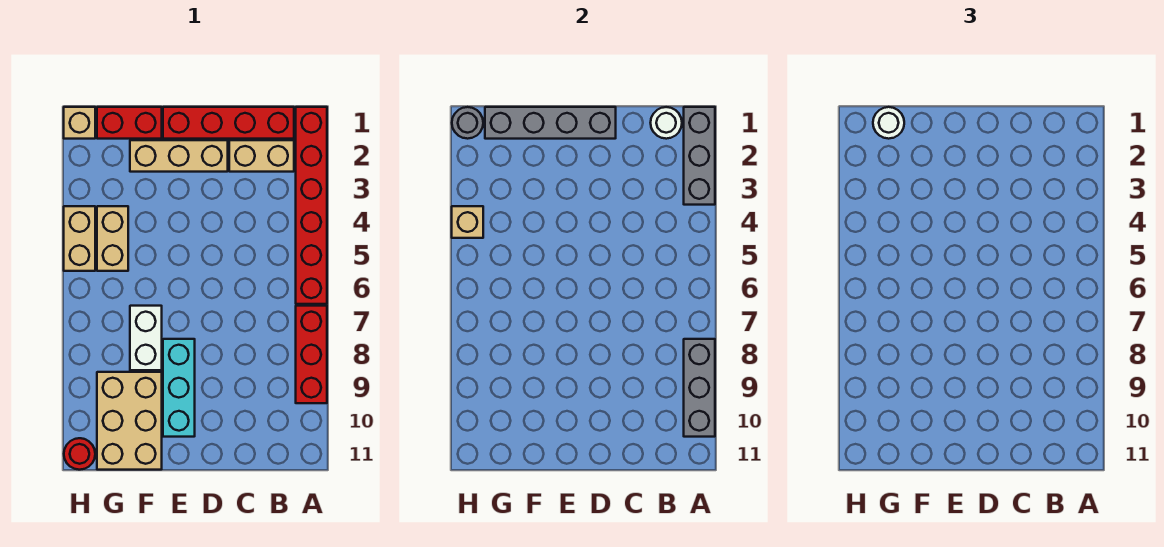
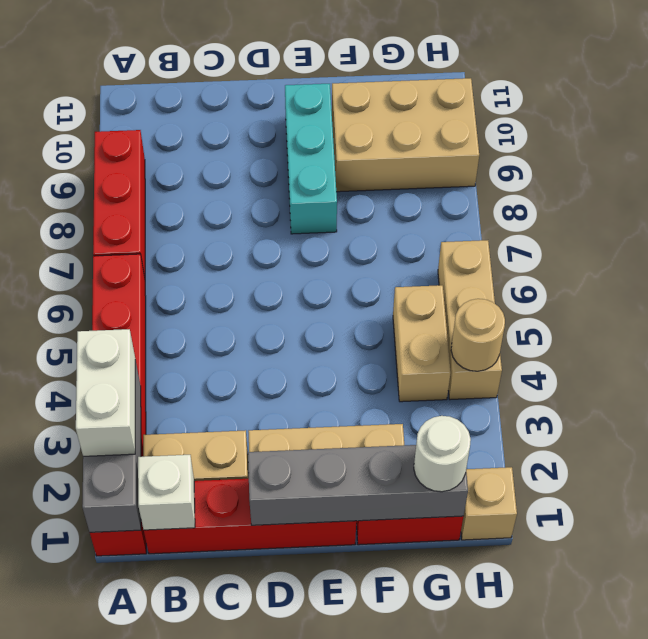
grey 1x3 brick [684,339,715,437] -> none
white 1x1 round brick [651,107,682,139] -> white 1x1 brick [138,455,195,530]
white 1x2 brick [130,306,162,370] -> white 1x2 brick moved to [76,329,135,456]
tan 2x3 brick [97,372,162,470] -> tan 2x3 brick turned to [332,78,479,192]
grey 1x1 round brick [452,107,483,139] -> none
tan 1x2 brick [64,206,95,271] -> tan 1x3 brick [438,240,502,400]
tan 1x1 brick [452,206,483,238] -> tan 1x1 round brick [451,299,505,371]
red 1x1 round brick [64,438,95,470] -> none

